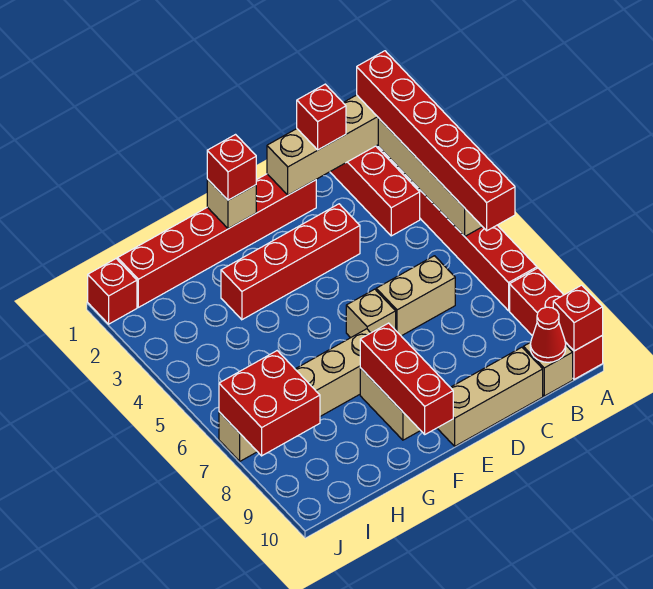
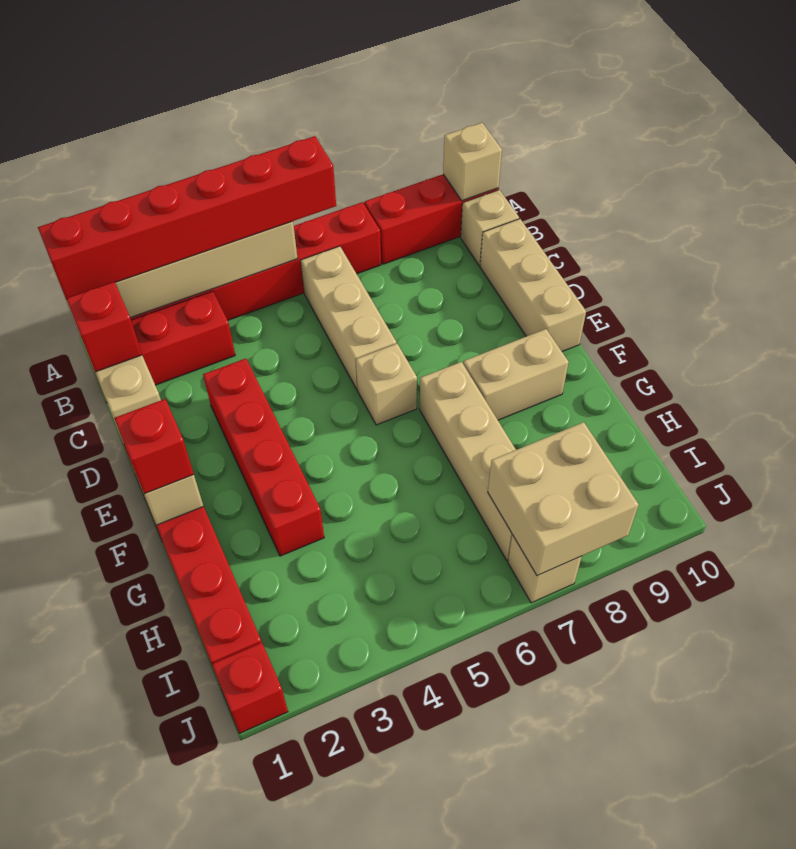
red 1x1 brick [553,285,603,351] -> tan 1x1 brick [443,123,502,201]
red 1x1 cone [530,307,566,362] -> none
tan 1x2 brick [376,256,455,336] -> tan 1x3 brick [301,246,396,390]
red 1x3 brick [360,323,453,434] -> none
red 2x2 brick [219,351,320,456] -> tan 2x2 brick [488,422,639,576]

